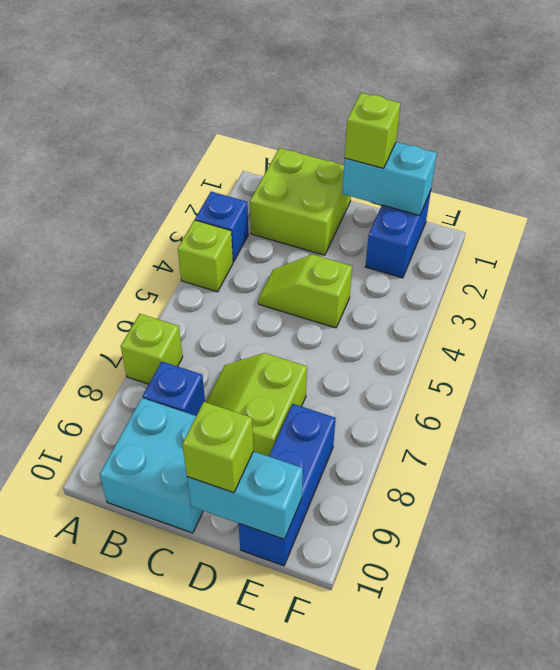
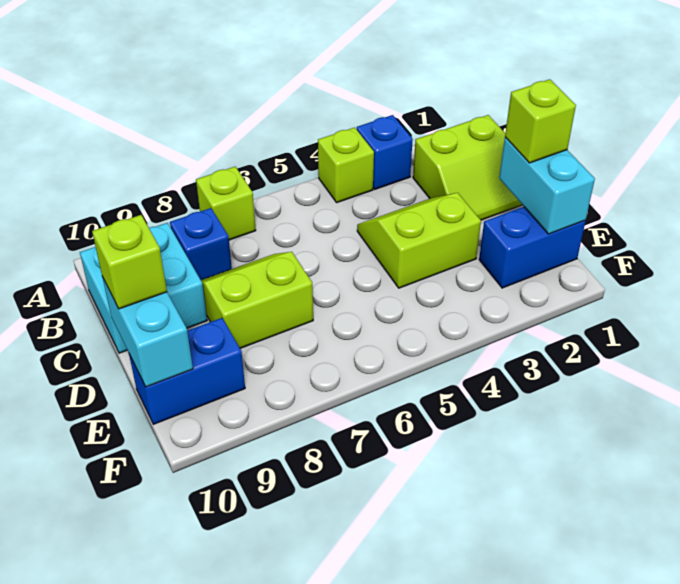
lime 2x2 brick [250,148,351,255] -> lime 2x2 slope [413,115,522,220]
lime 1x2 slope [258,254,352,328] -> lime 2x2 slope [357,193,481,288]
blue 1x3 brick [239,404,335,566] -> blue 1x2 brick [129,318,245,424]

